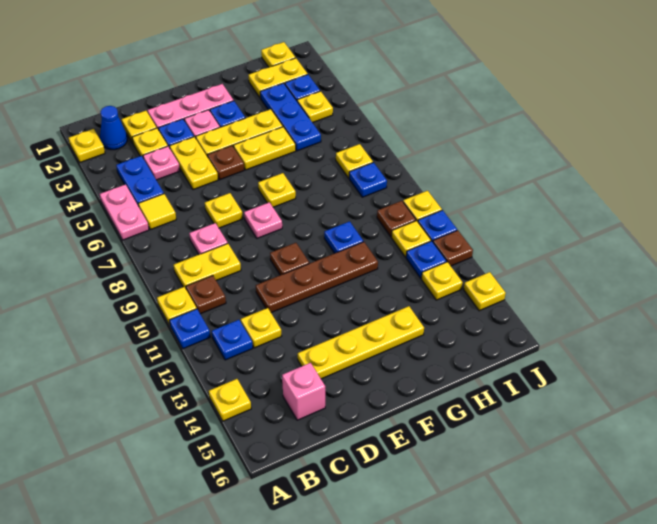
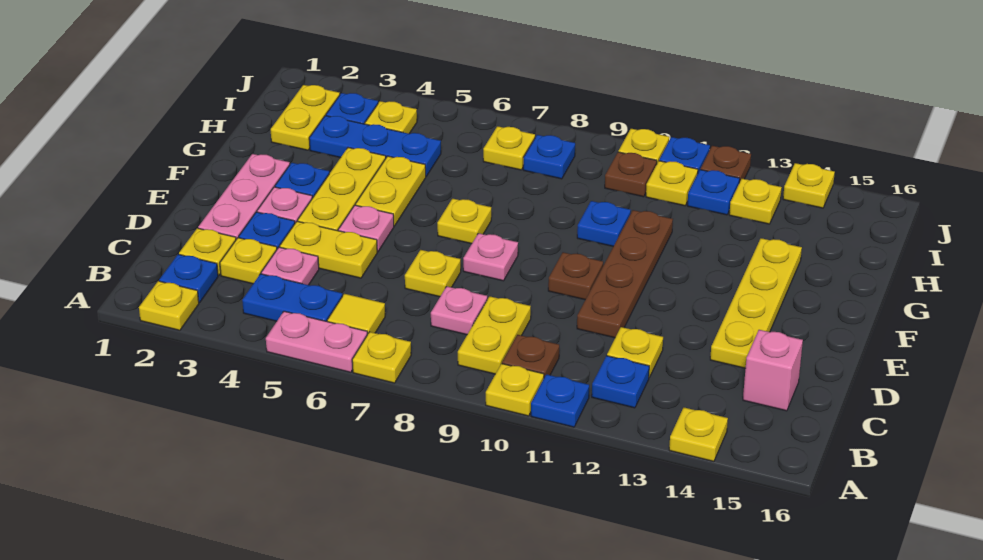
blue 1x1 cone [100,106,127,150] -> blue 1x1 plate [159,254,218,303]
brown 1x1 plate [207,146,244,180] -> pink 1x1 plate [338,205,394,252]
yellow 1x1 plate [261,42,295,67] -> yellow 1x1 plate moved to [352,332,411,383]

